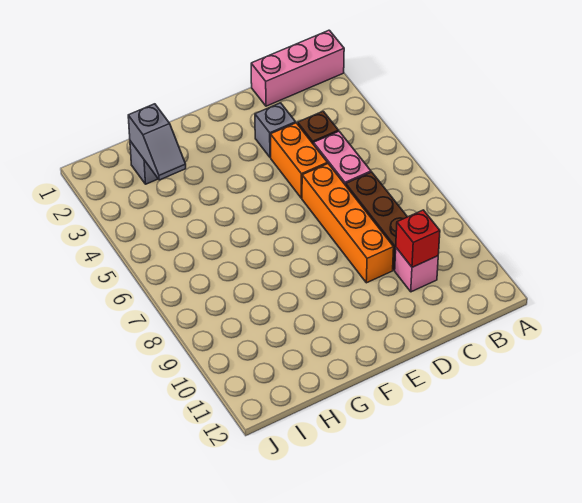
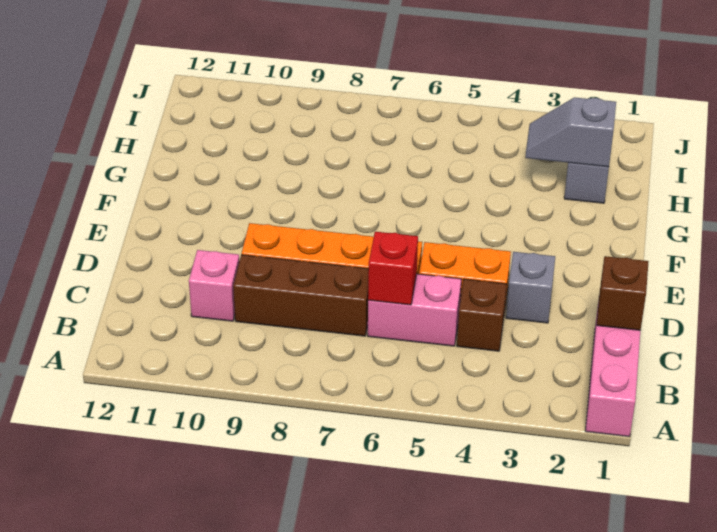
none -> brown 1x1 brick [597,256,649,330]
red 1x1 brick [396,210,440,267] -> red 1x1 brick moved to [368,232,418,305]

